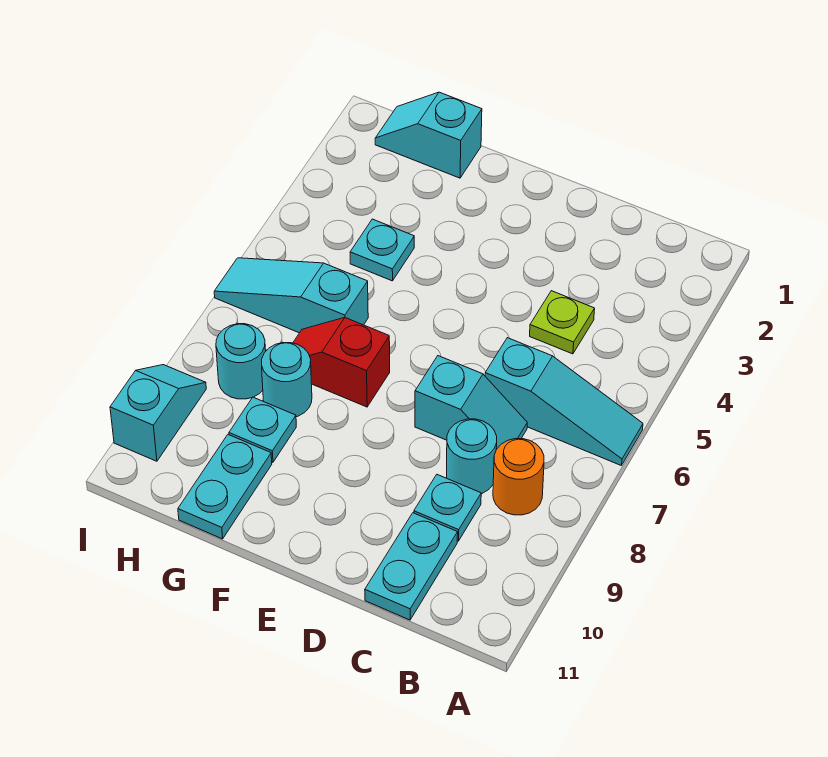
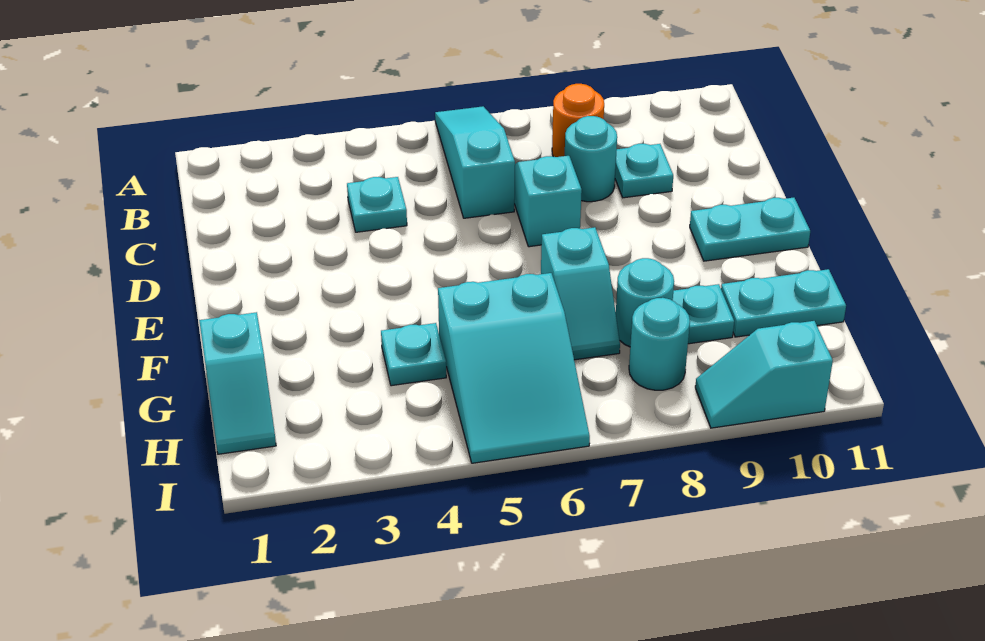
lime 1x1 plate [530,291,595,354] -> cyan 1x1 plate [347,177,407,232]
cyan 1x2 plate [365,513,458,620] -> cyan 1x2 plate moved to [690,198,810,261]
red 1x2 slope [293,318,390,407] -> cyan 1x2 slope [541,227,620,360]
cyan 1x3 slope [214,258,368,333] -> cyan 2x3 slope [438,273,590,463]

